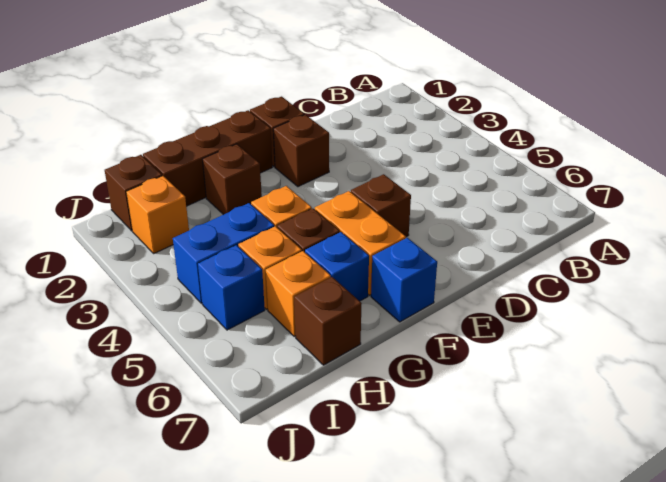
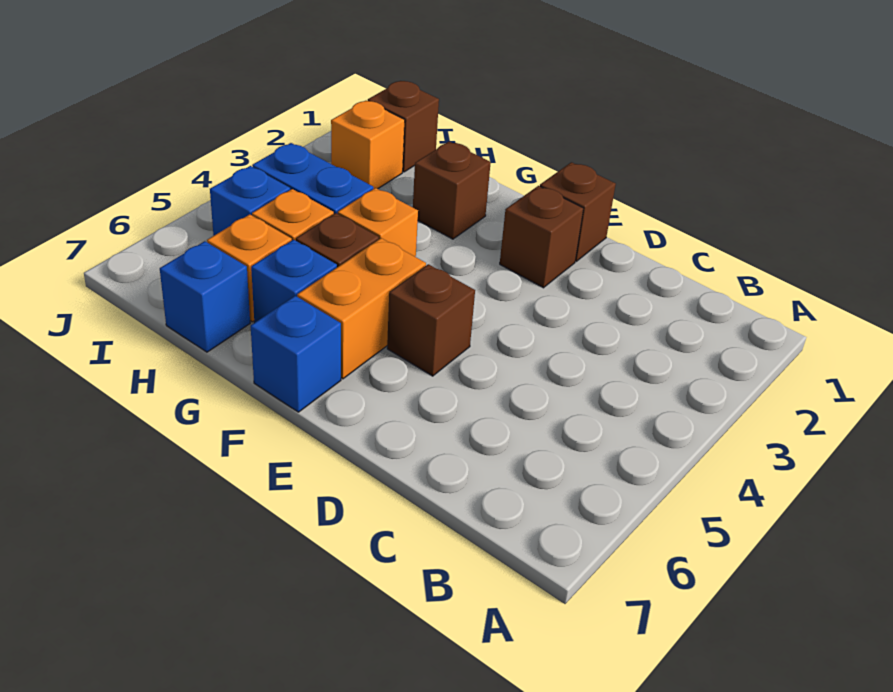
brown 1x3 brick [143,110,272,206] -> none
brown 1x1 brick [294,277,362,365] -> blue 1x1 brick [160,241,250,352]

